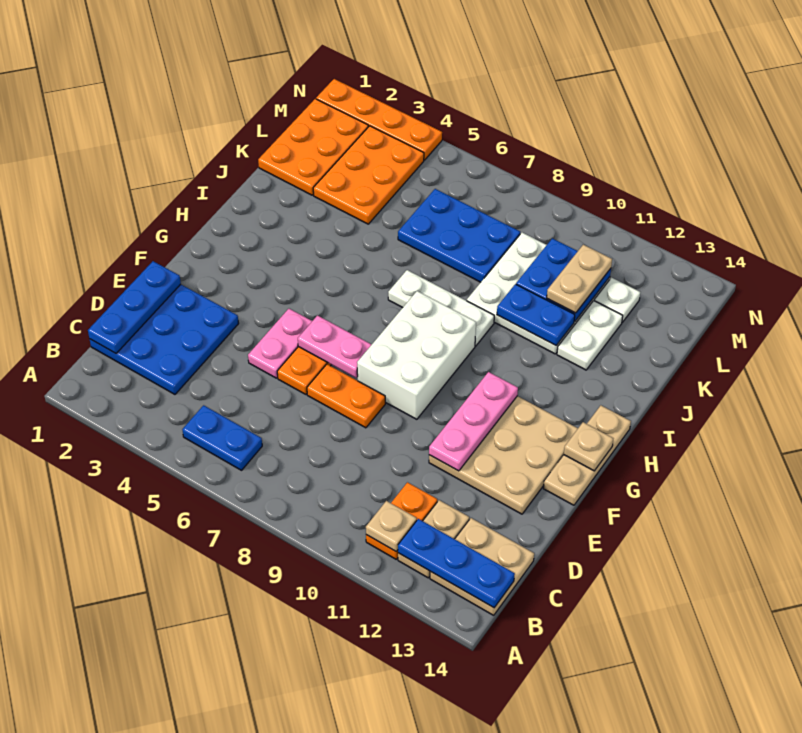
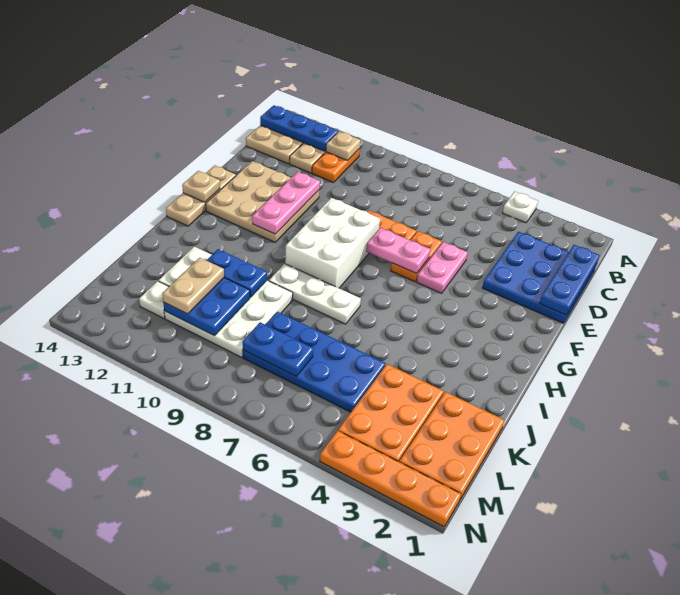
none -> white 1x1 plate [503,192,538,223]
blue 1x2 plate [182,405,262,470] -> blue 1x2 plate moved to [243,322,313,377]
blue 2x3 plate [398,189,520,282] -> blue 2x4 plate [243,312,385,412]

